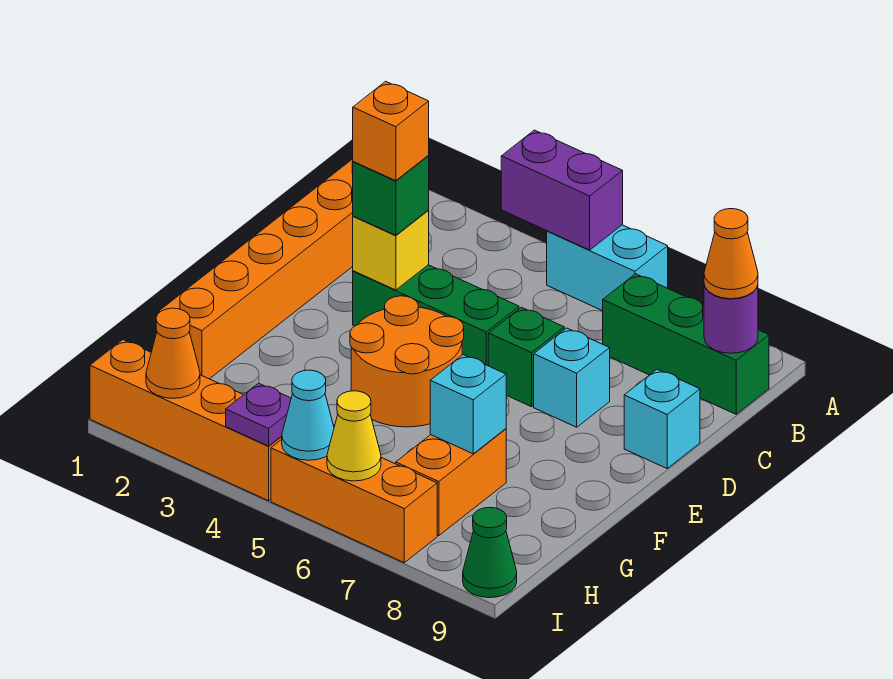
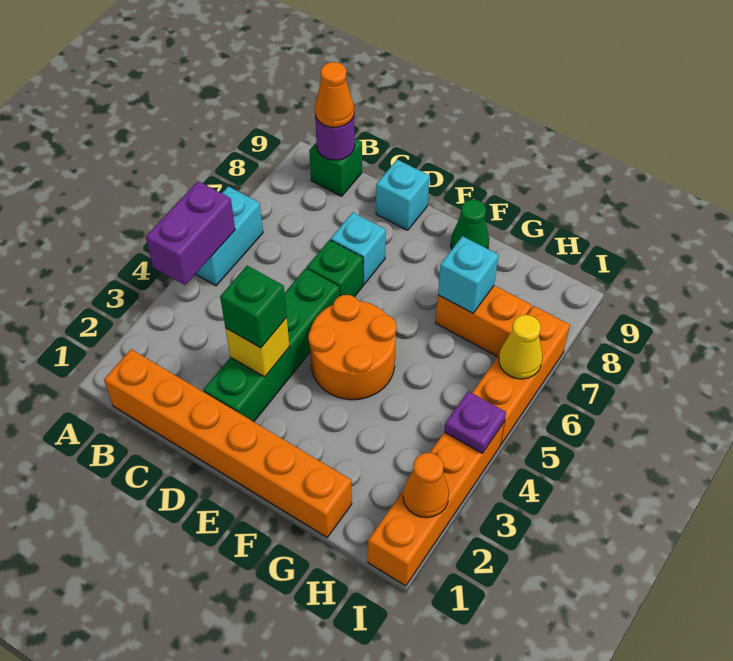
green 1x3 brick [603,274,769,414] -> green 1x1 brick [309,139,362,196]
green 1x3 brick [353,265,519,366] -> green 1x4 brick [203,268,339,422]
orange 1x1 brick [353,81,429,181] -> none
cyan 1x1 cone [282,370,334,460] -> none
green 1x1 cone [463,507,517,598] -> green 1x1 cone moved to [451,200,489,249]

